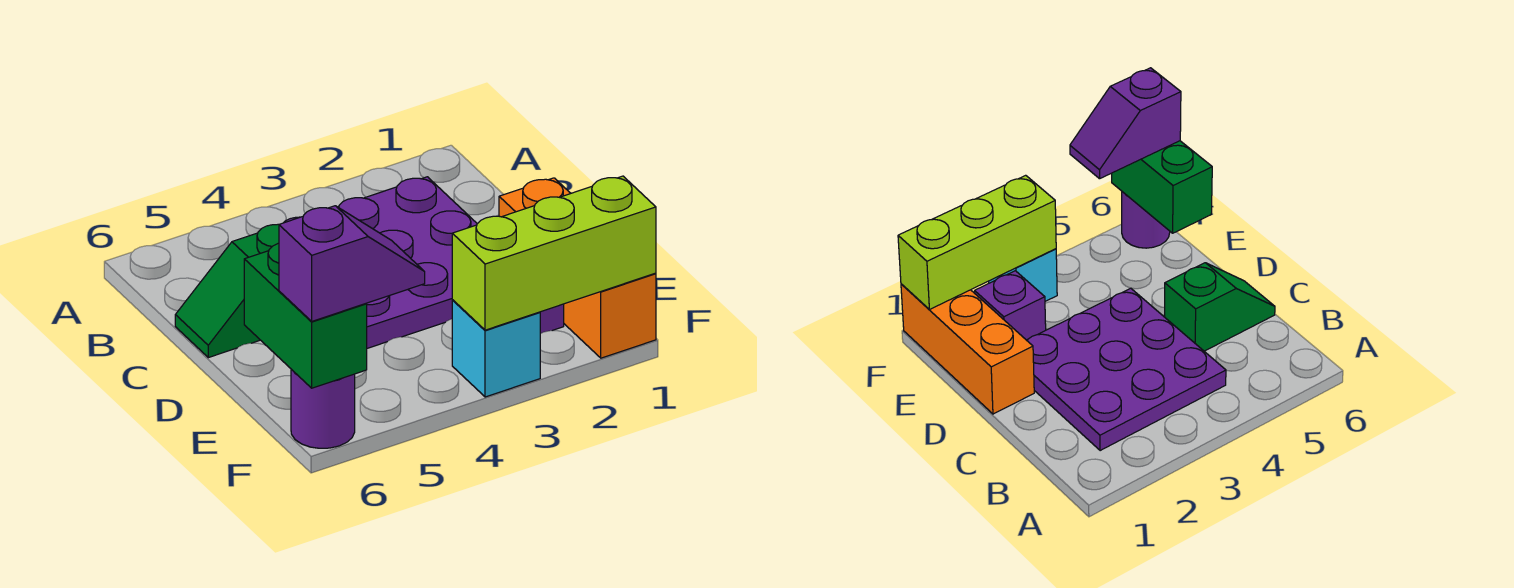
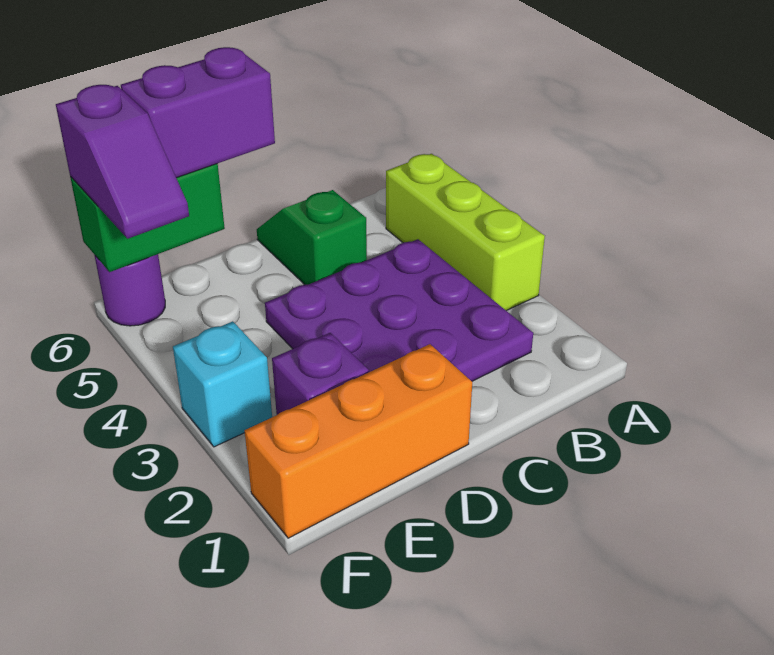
none -> purple 1x2 brick [121,47,275,178]
lime 1x3 brick [452,176,656,330] -> lime 1x3 brick moved to [386,154,545,311]

